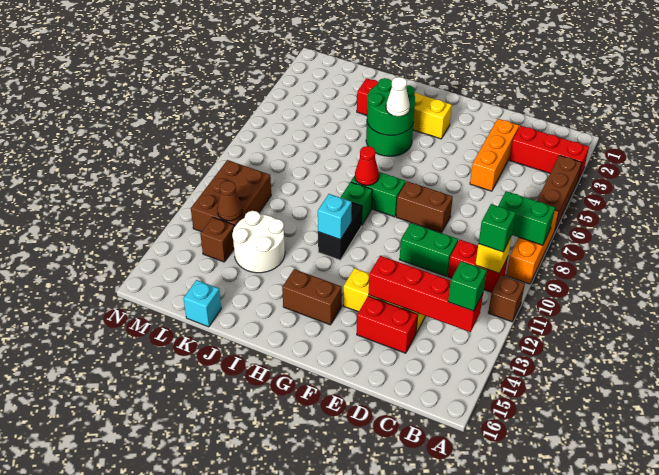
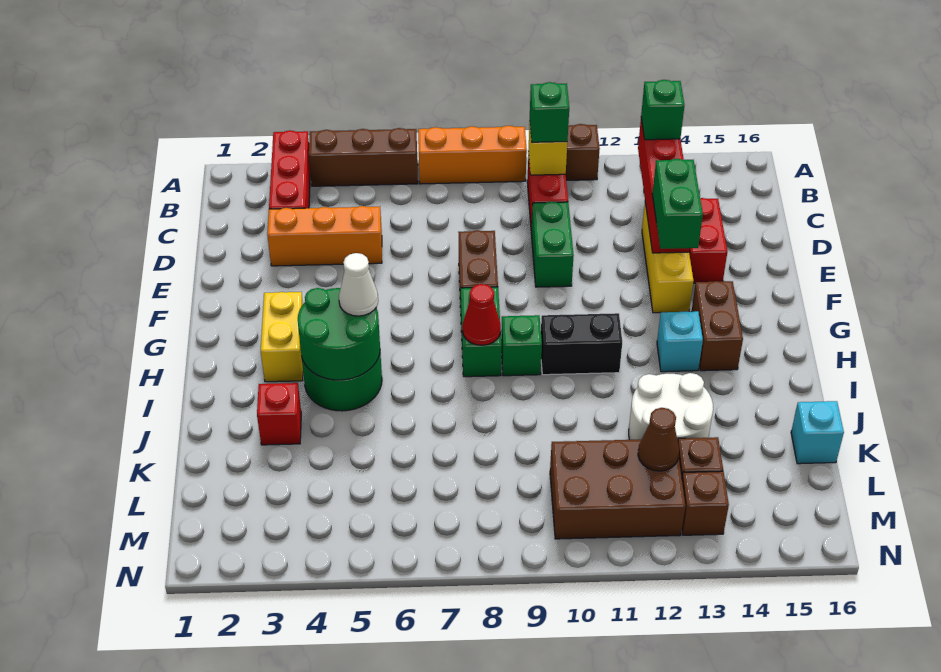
green 1x2 brick [498,191,555,245] -> green 1x2 brick moved to [652,159,703,249]
cyan 1x1 brick [318,194,352,240] -> cyan 1x1 brick moved to [657,311,703,372]
none -> brown 1x1 brick [682,471,729,535]

